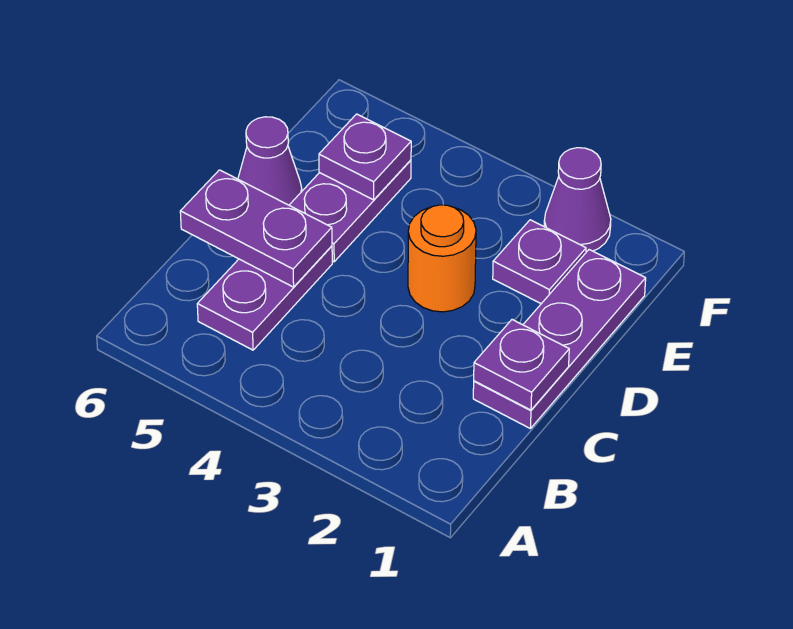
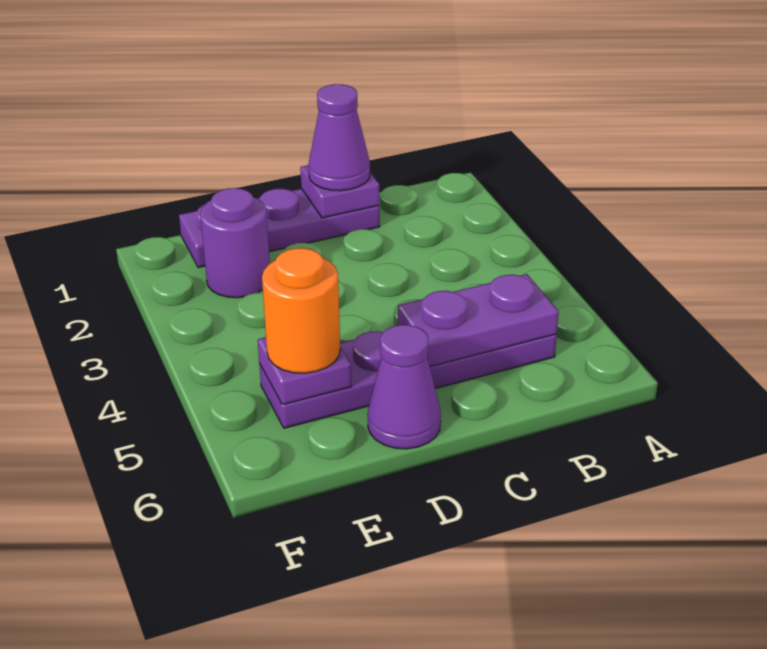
purple 1x2 plate [180,170,332,287] -> purple 1x2 plate turned to [398,274,559,367]
orange 1x1 round brick [408,205,476,312] -> orange 1x1 round brick moved to [262,248,340,373]
purple 1x1 plate [493,220,586,304] -> purple 1x1 round brick [200,188,270,298]
purple 1x1 cone [544,148,611,252] -> purple 1x1 cone moved to [308,84,370,191]

